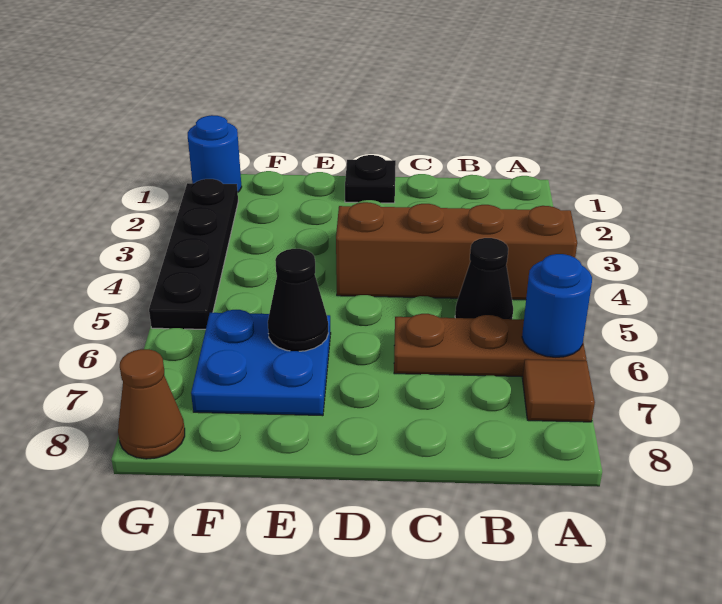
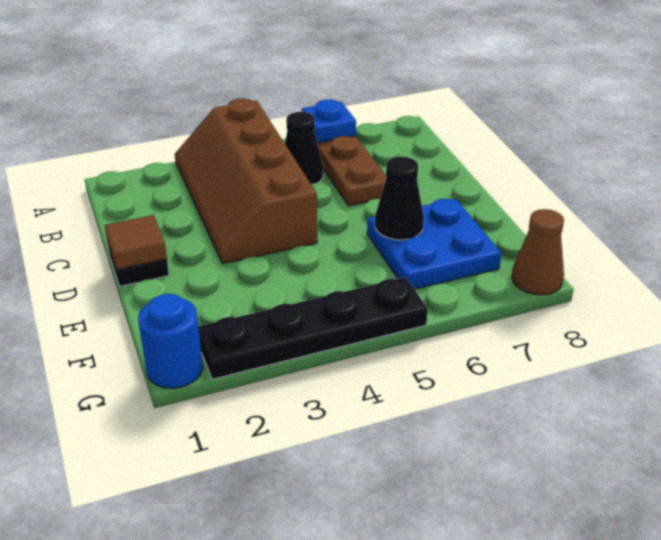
blue 1x1 round brick [522,254,592,357] -> blue 1x1 plate [302,100,356,143]
brown 1x1 tile [522,359,595,422] -> brown 1x1 tile moved to [105,215,167,270]

